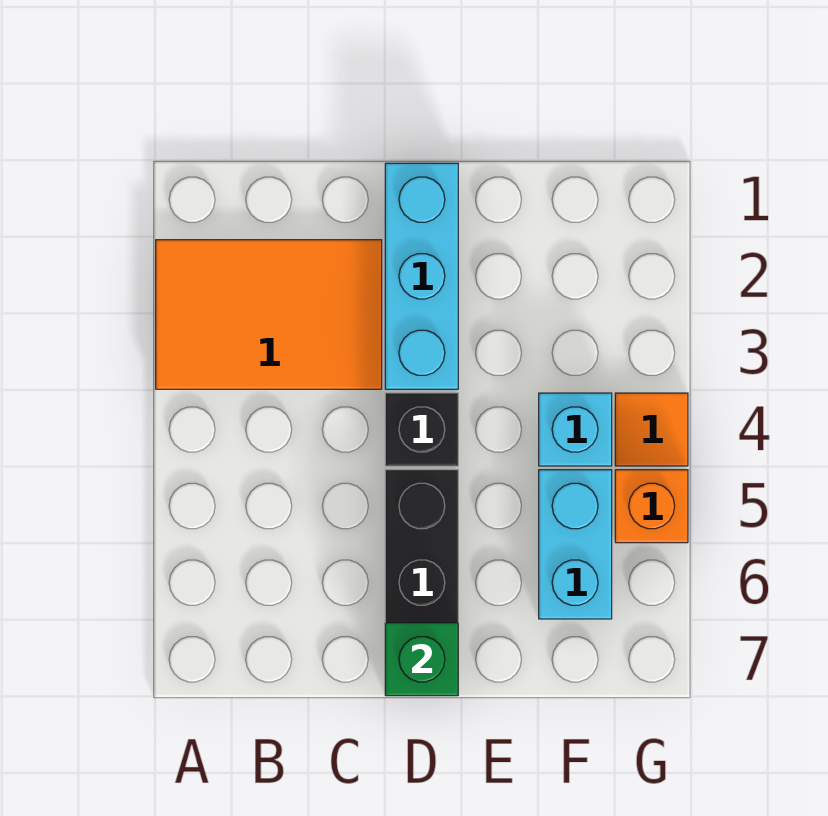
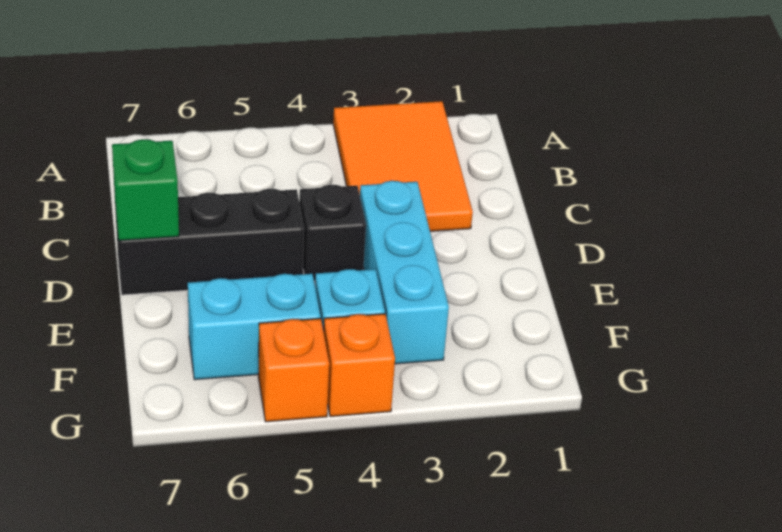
cyan 1x3 brick [385,163,458,389] -> cyan 1x3 brick turned to [360,181,449,364]
orange 1x1 tile [615,393,688,466] -> orange 1x1 brick [324,314,395,417]

